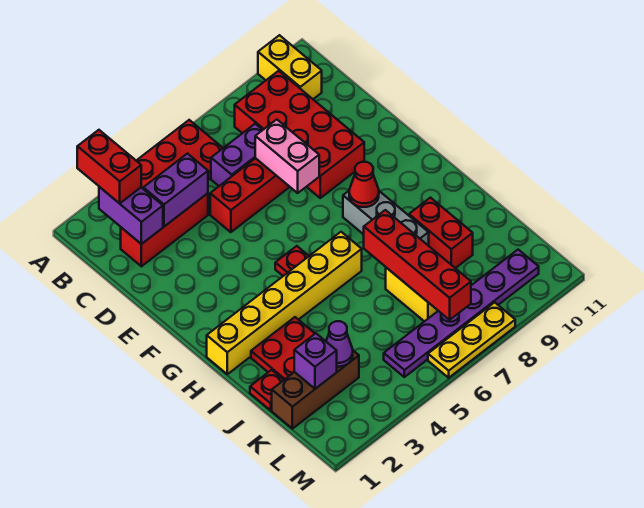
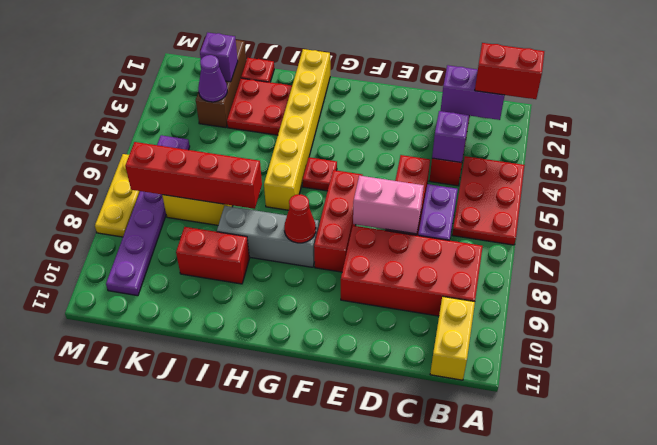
yellow 1x2 brick [258,35,322,99] -> yellow 1x2 brick turned to [430,297,475,380]
purple 1x2 brick [143,154,208,227] -> purple 1x1 brick [432,111,469,163]
none -> red 1x3 brick [314,170,362,272]

